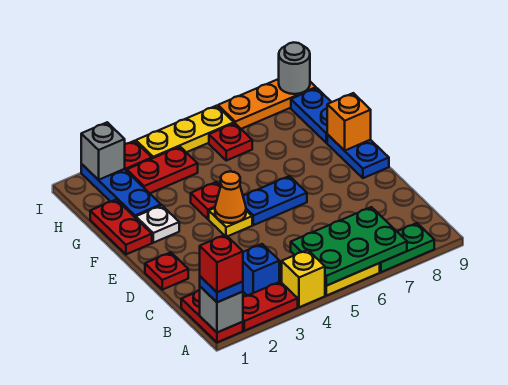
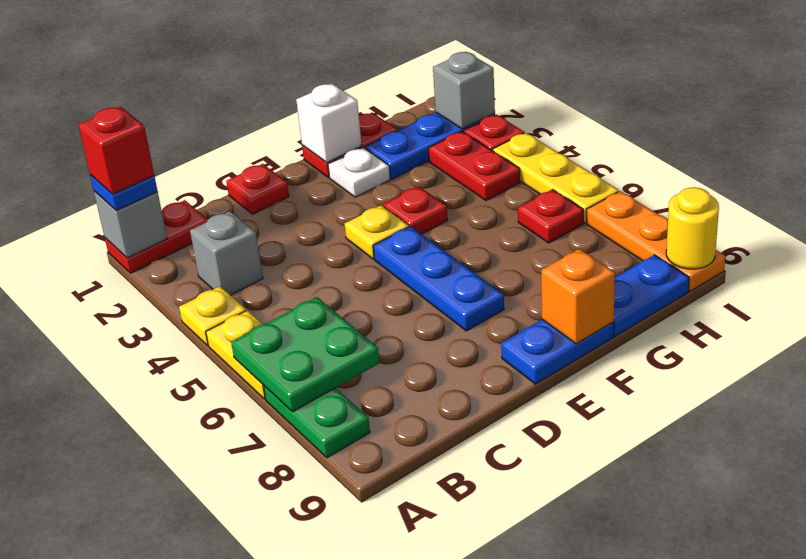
red 1x2 plate [243,282,298,331] -> none
yellow 1x1 brick [282,250,325,307] -> yellow 1x1 plate [179,286,246,346]
green 2x3 plate [291,207,407,286] -> green 2x2 plate [231,297,380,412]
blue 1x1 brick [243,244,279,296] -> grey 1x1 brick [190,211,263,295]
orange 1x1 cone [215,172,246,223] -> none
blue 1x2 plate [243,176,307,225] -> blue 1x3 plate [373,226,504,331]
none -> white 1x1 brick [296,83,362,163]
grey 1x1 round brick [279,42,310,94] -> yellow 1x1 round brick [666,187,719,269]

